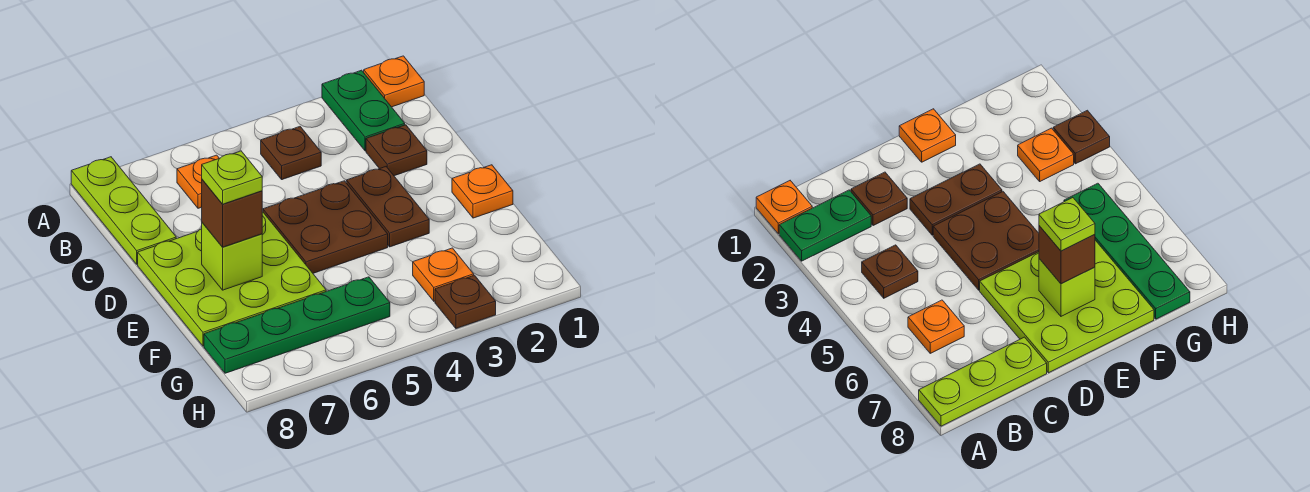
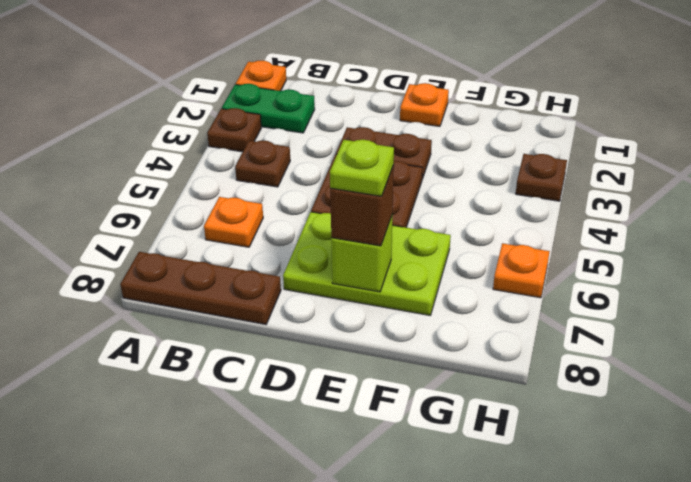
lime 1x3 plate [71,157,176,264] -> brown 1x3 plate [120,252,281,324]
brown 1x1 plate [366,125,427,176] -> brown 1x1 plate moved to [207,108,261,152]
lime 3x3 plate [138,212,326,346] -> lime 2x3 plate [283,212,451,315]
orange 1x1 plate [413,248,474,301] -> orange 1x1 plate moved to [493,243,550,298]
green 1x4 plate [204,277,390,373] -> none

